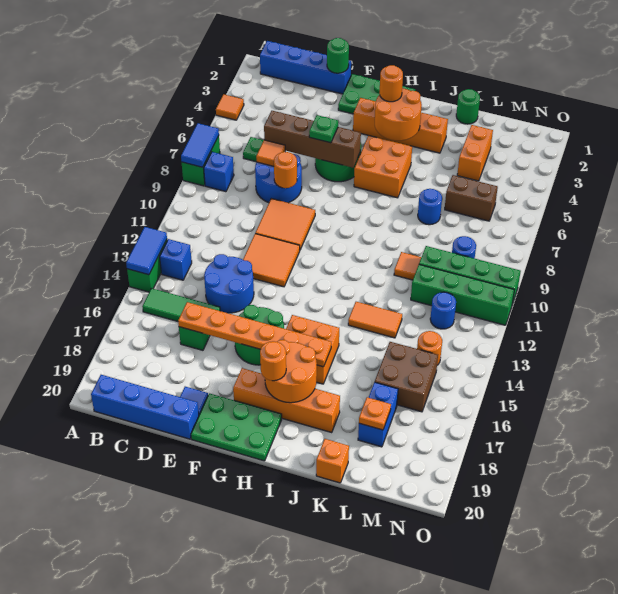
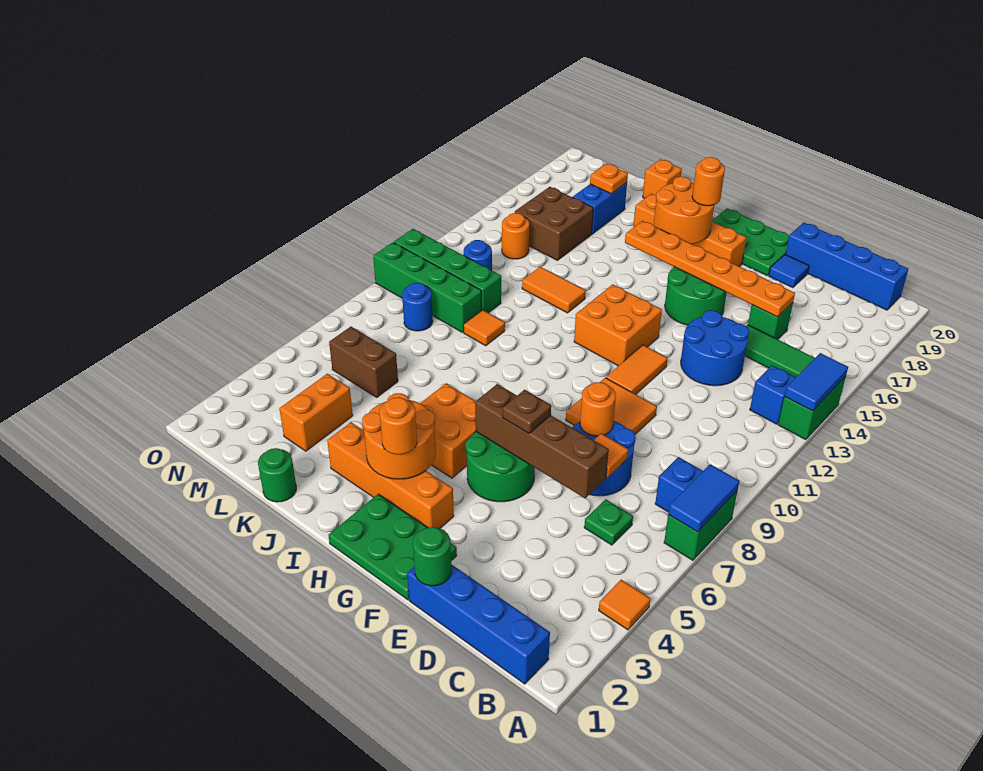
orange 2x2 tile [243,234,300,287] -> orange 1x2 tile [606,345,667,394]
green 1x1 plate [309,115,338,143] -> brown 1x1 plate [502,390,551,433]
orange 2x2 brick [286,315,339,384] -> orange 2x2 brick moved to [574,284,662,366]
blue 1x1 round brick [418,189,442,225] -> none

